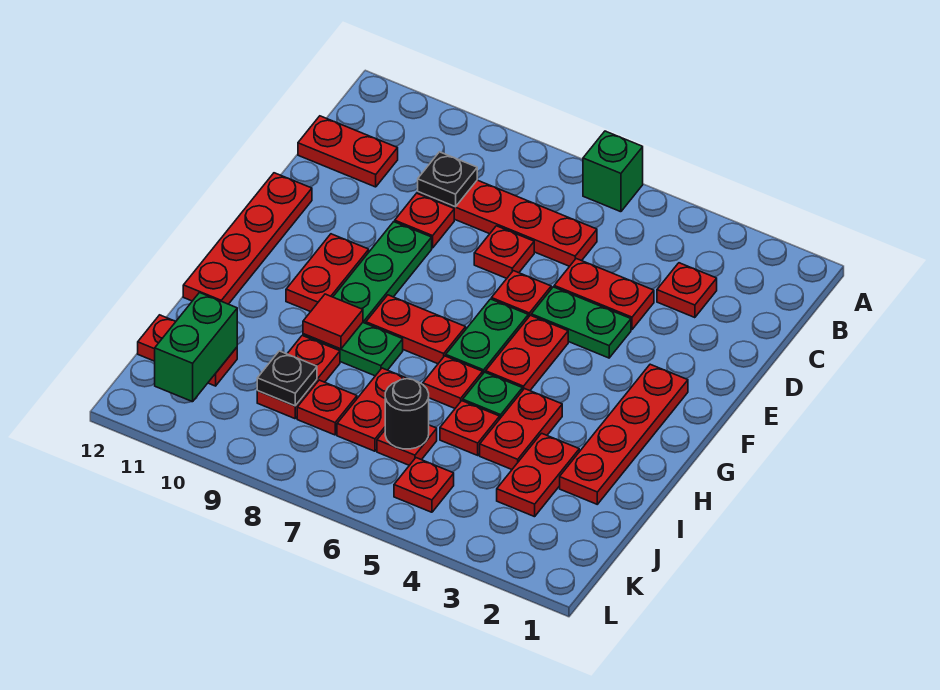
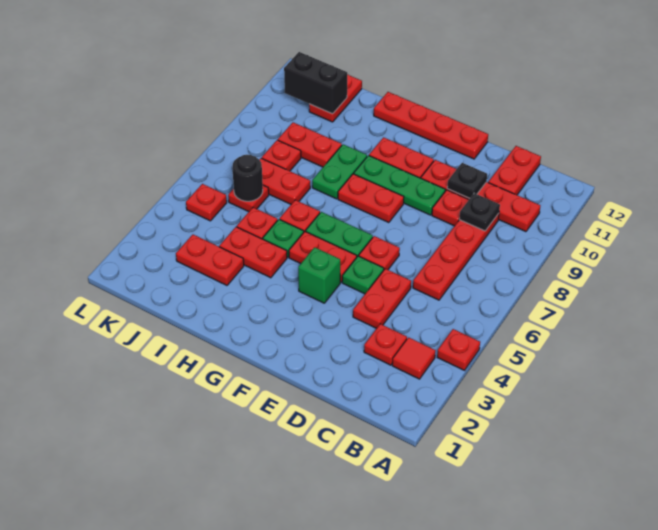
green 1x1 brick [583,131,643,212] -> green 1x1 brick moved to [298,247,340,303]
red 1x1 plate [474,226,534,278] -> red 1x1 plate moved to [437,329,480,370]
green 1x2 plate [531,287,631,358] -> green 1x1 plate [342,256,384,294]
red 1x4 plate [560,364,688,504] -> red 1x4 plate moved to [421,160,540,232]
red 1x2 plate [366,295,466,364] -> red 1x2 plate turned to [338,174,404,223]
red 1x1 tile [303,294,363,349] -> red 1x1 tile moved to [392,337,436,379]
black 1x1 plate [257,351,317,406] -> black 1x1 plate moved to [447,163,487,198]
green 1x2 brick [155,293,237,402] -> black 1x2 brick [284,52,347,114]

